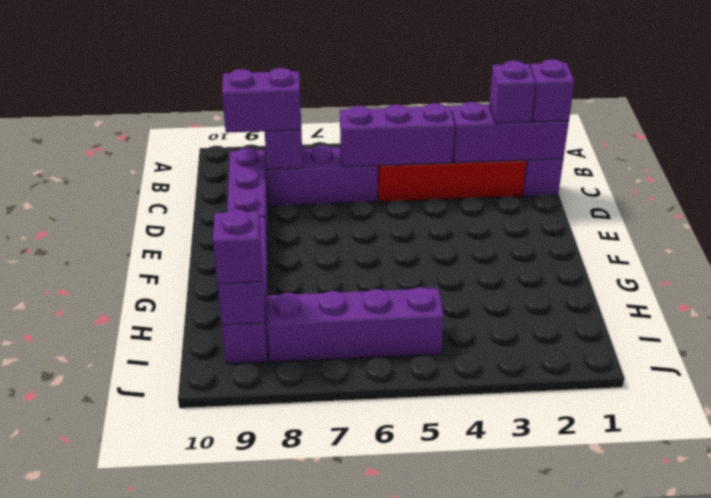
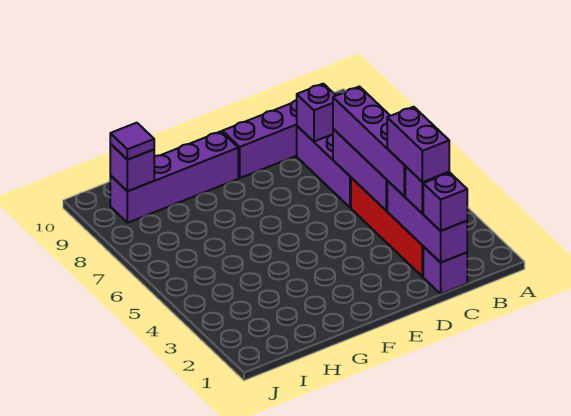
purple 1x2 brick [222,68,301,133] -> purple 1x2 brick moved to [387,107,449,182]
purple 1x4 brick [267,287,444,362] -> purple 1x4 brick moved to [333,87,405,196]
purple 1x1 brick [213,209,262,284] -> purple 1x1 tile [110,123,154,160]

